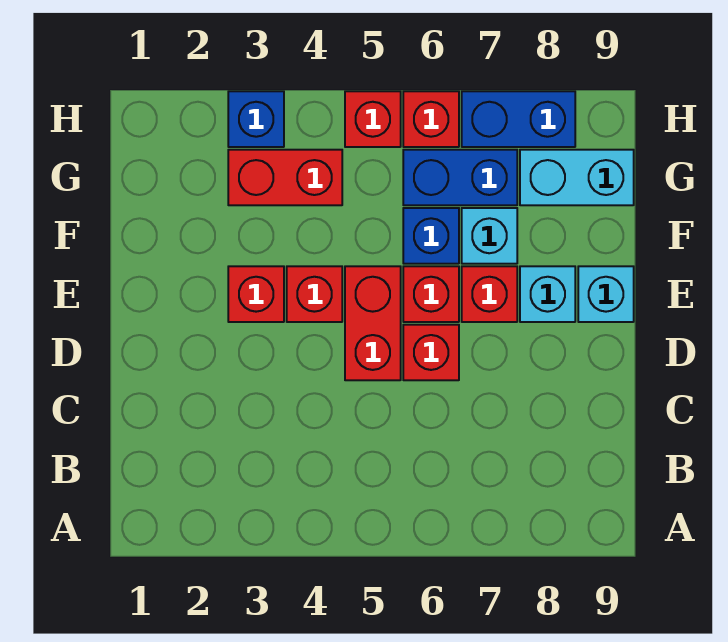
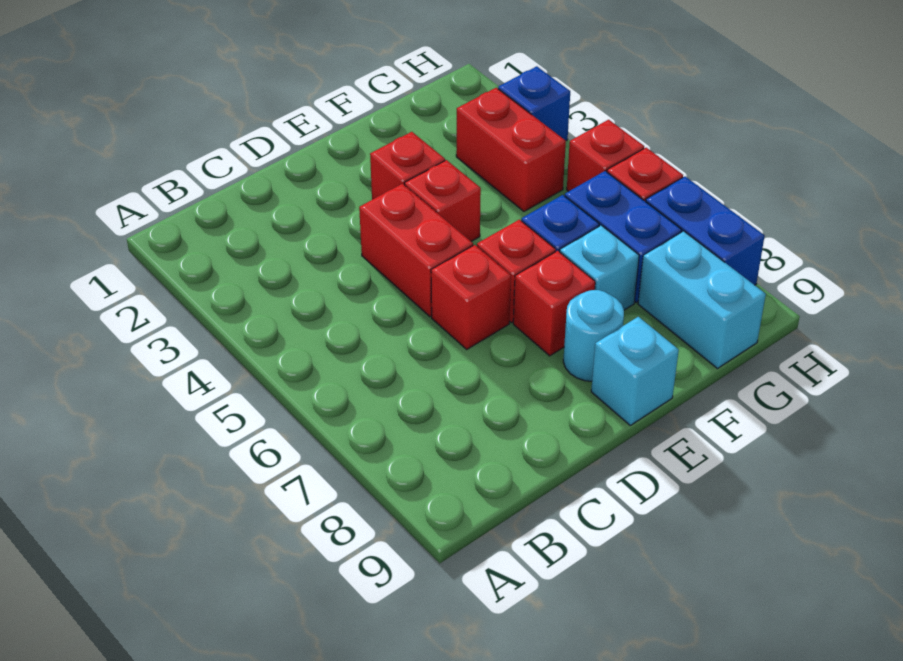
red 1x2 brick [345,266,401,380] -> red 1x2 brick turned to [359,184,473,317]
cyan 1x1 brick [520,266,575,322] -> cyan 1x1 round brick [563,290,624,381]

